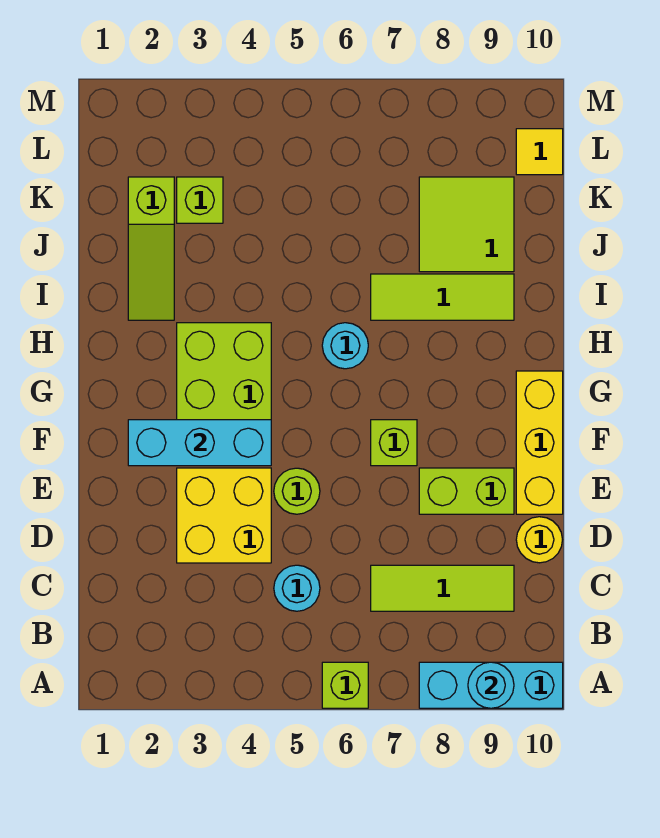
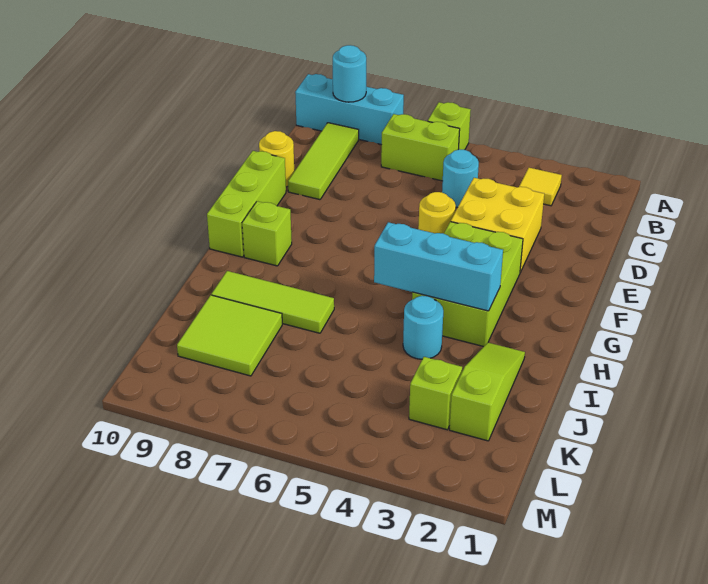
lime 1x3 tile [371,565,514,611] -> lime 1x3 tile turned to [288,123,359,200]
lime 1x1 round brick [274,468,320,514] -> yellow 1x1 round brick [418,192,456,234]
lime 1x2 brick [419,468,514,514] -> lime 1x2 brick moved to [381,114,460,181]
yellow 1x3 brick [516,371,563,514] -> lime 1x3 brick [207,151,286,257]
cyan 1x3 brick [128,420,271,466] -> cyan 1x3 brick moved to [374,222,503,311]
lime 1x1 brick [371,420,417,466] -> lime 1x1 brick moved to [242,201,292,266]
cyan 1x1 round brick [322,323,368,369] -> cyan 1x1 round brick moved to [403,296,443,359]
yellow 1x1 tile [516,129,563,175] -> yellow 1x1 tile moved to [519,168,562,206]

